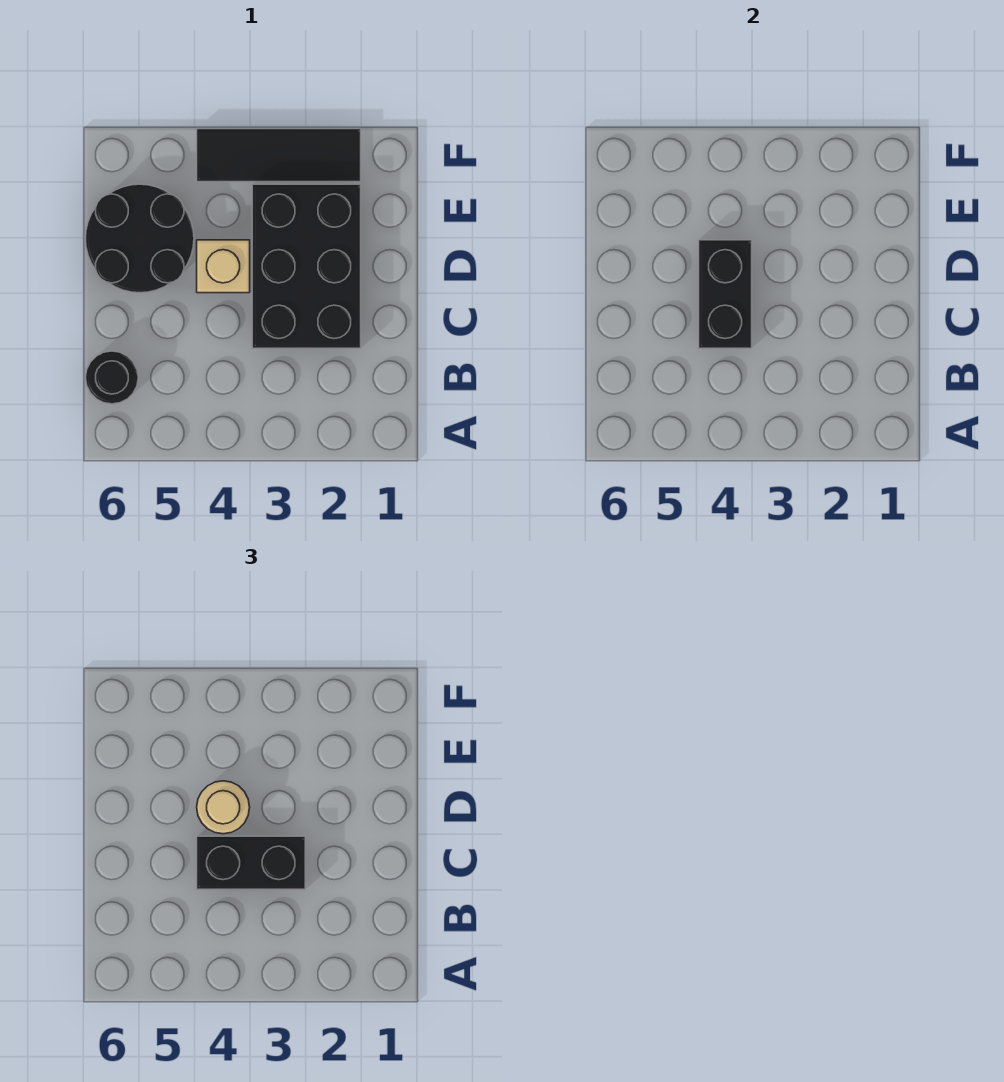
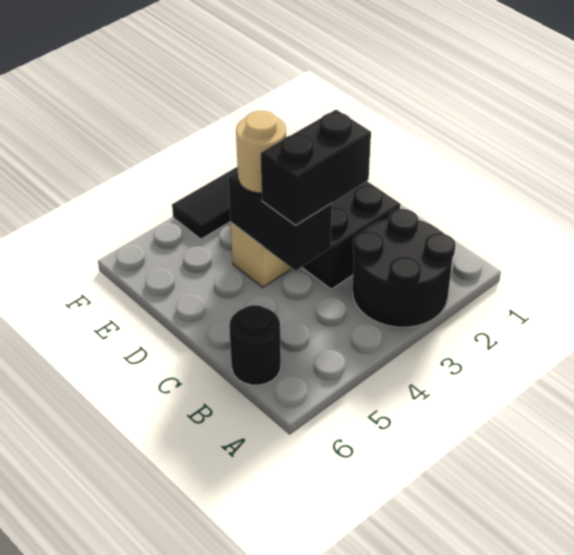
black 2x2 round brick [85,184,194,293] -> black 2x2 round brick moved to [353,209,455,327]

